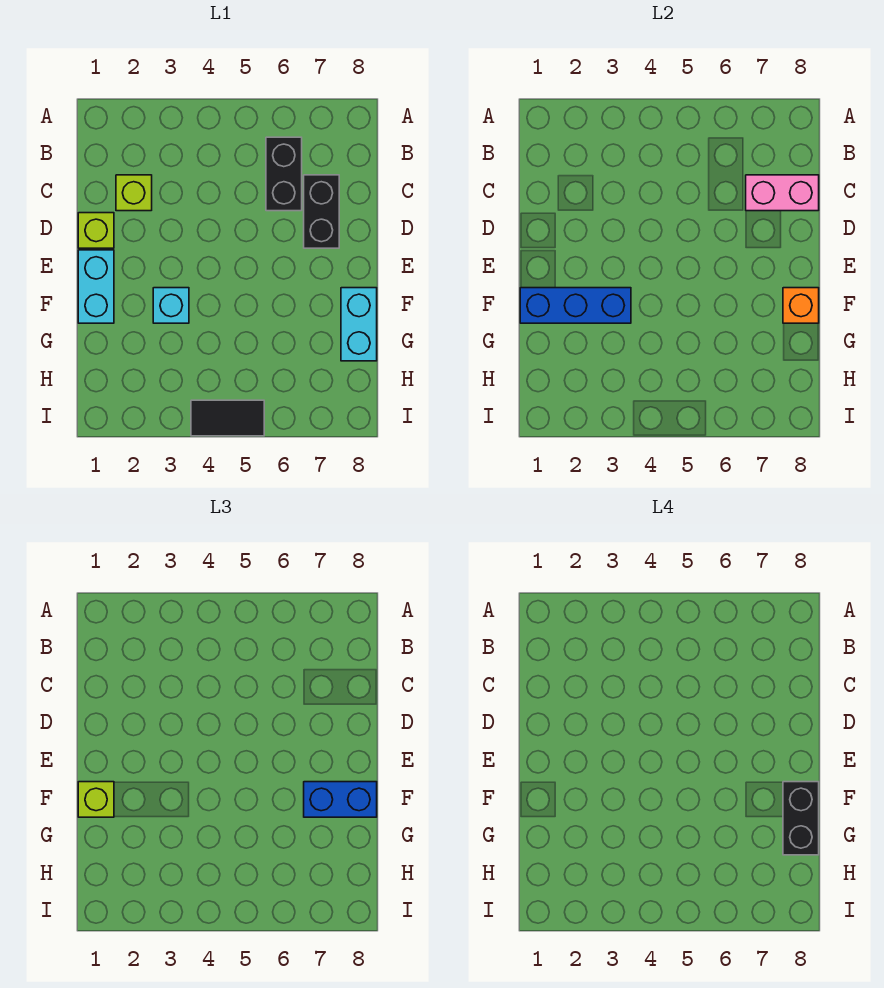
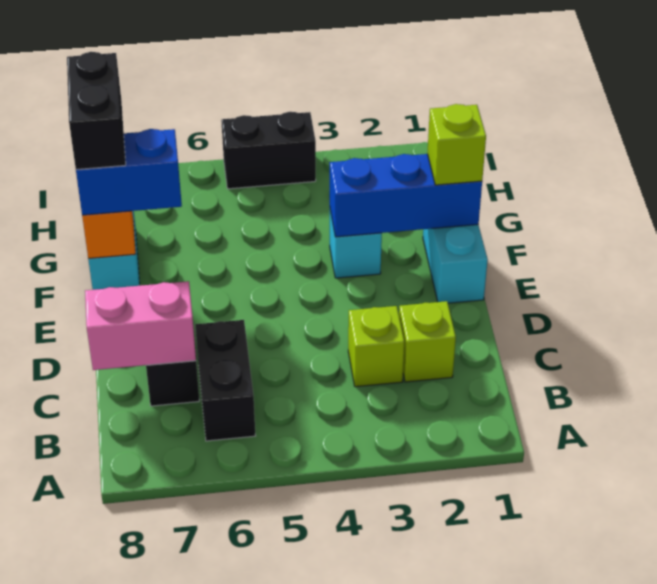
lime 1x1 brick [78,213,114,248] -> lime 1x1 brick moved to [348,306,404,387]
black 1x2 tile [191,400,264,436] -> black 1x2 brick [221,112,316,189]

